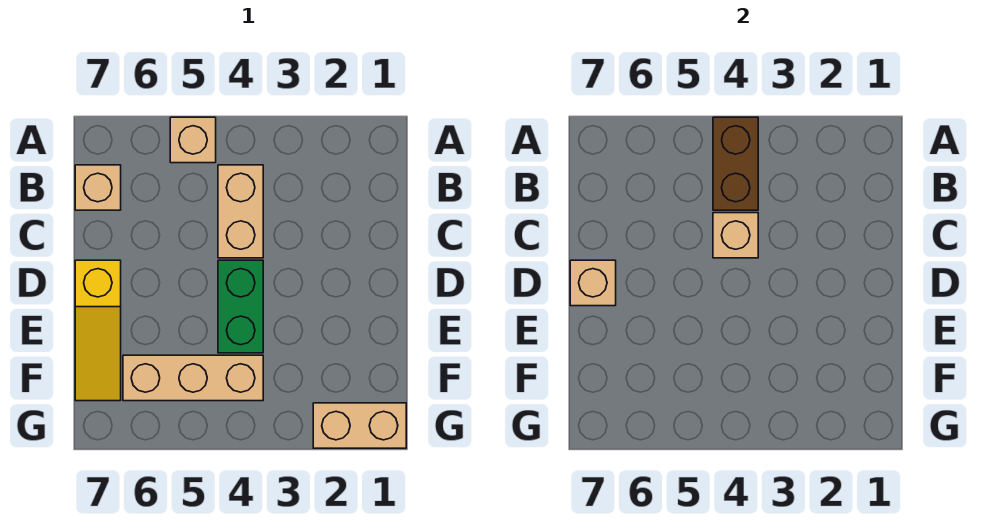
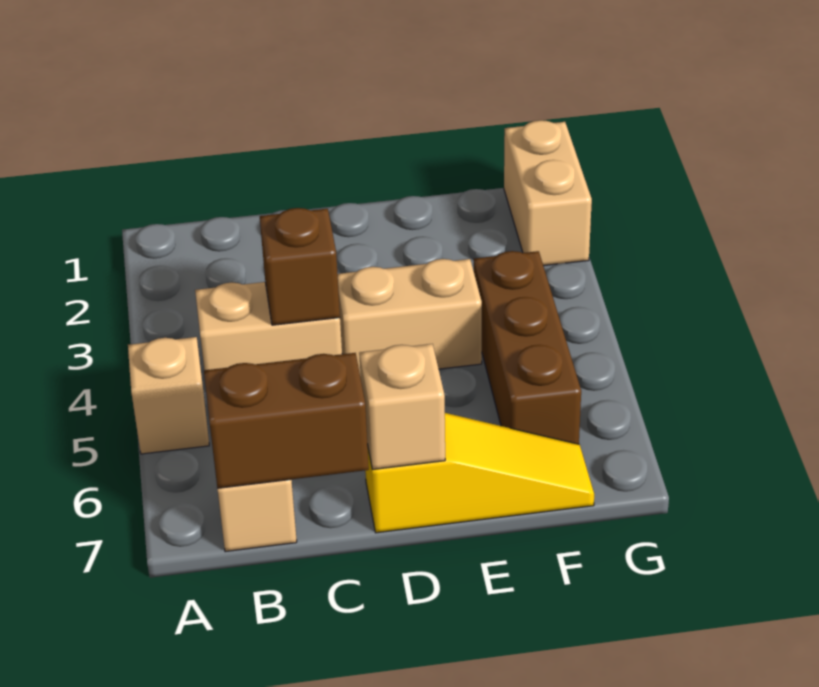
brown 1x2 brick [713,117,758,210] -> brown 1x2 brick moved to [204,353,369,488]
tan 1x1 brick [713,213,758,258] -> brown 1x1 brick [260,208,340,325]
green 1x2 brick [218,260,263,353] -> tan 1x2 brick [338,259,482,378]
tan 1x3 brick [123,355,263,401] -> brown 1x3 brick [474,251,581,444]

